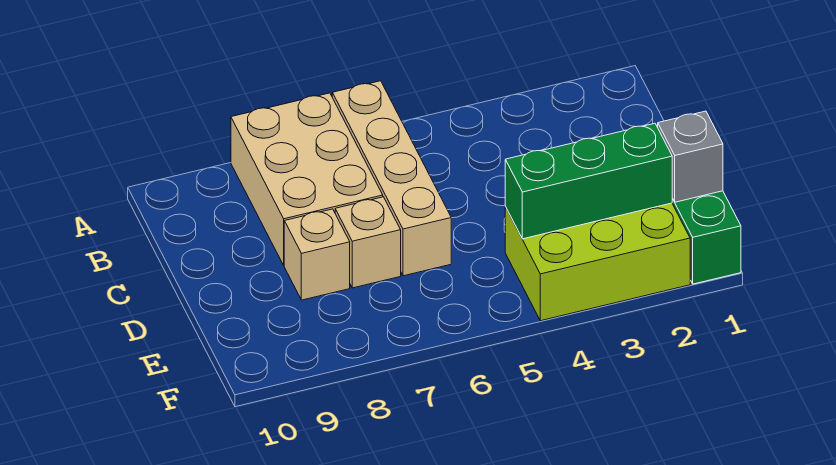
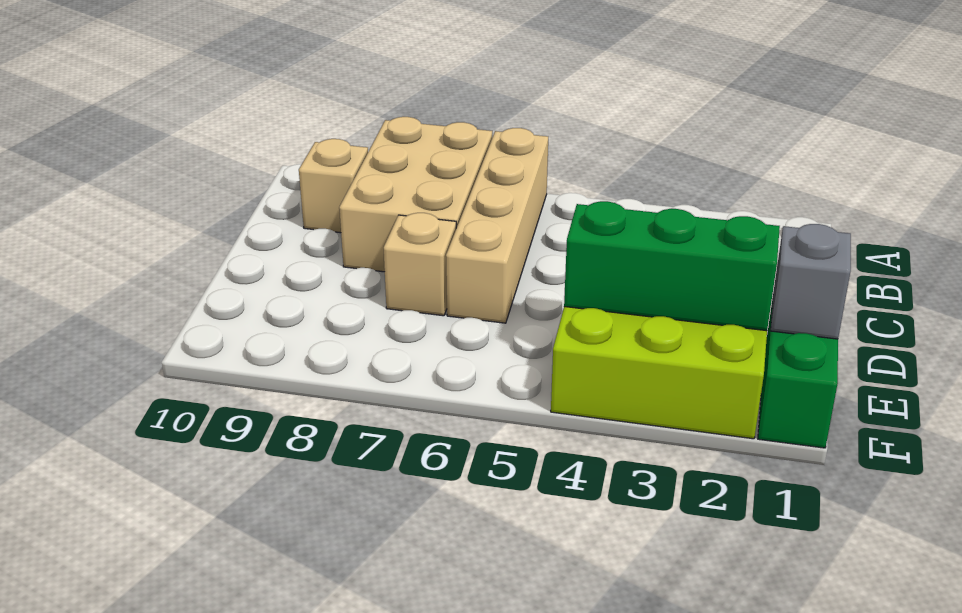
tan 1x1 brick [284,209,350,300] -> tan 1x1 brick moved to [299,139,368,233]

